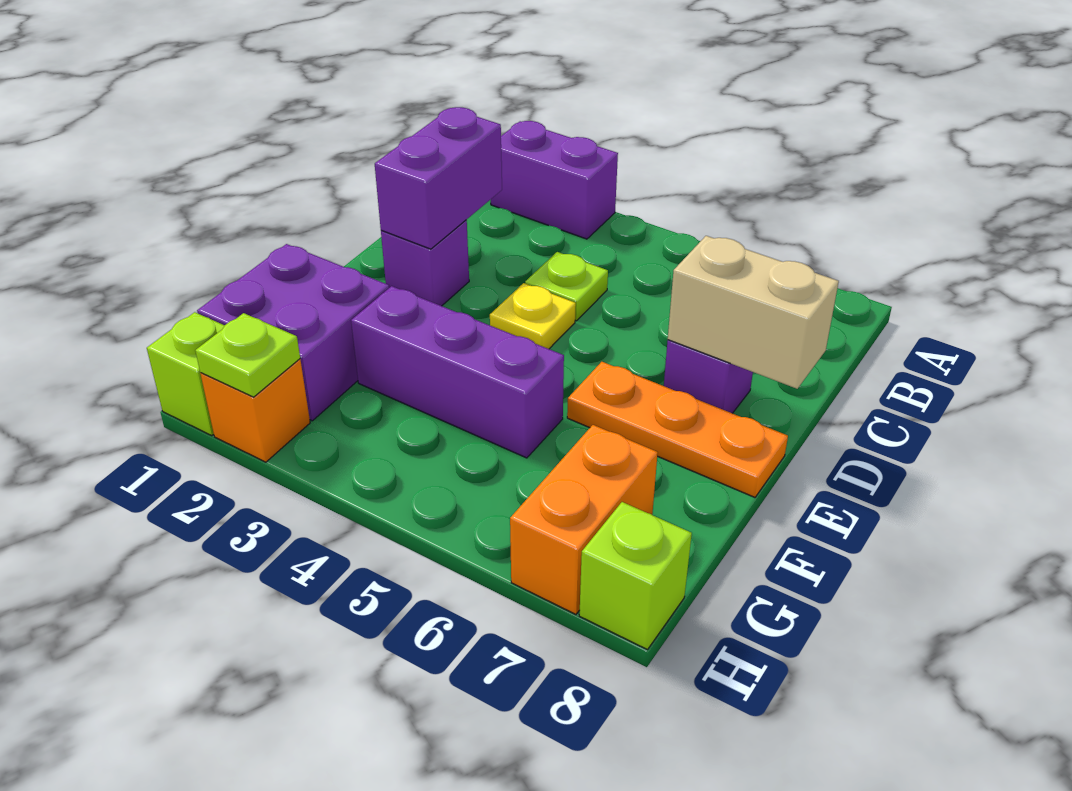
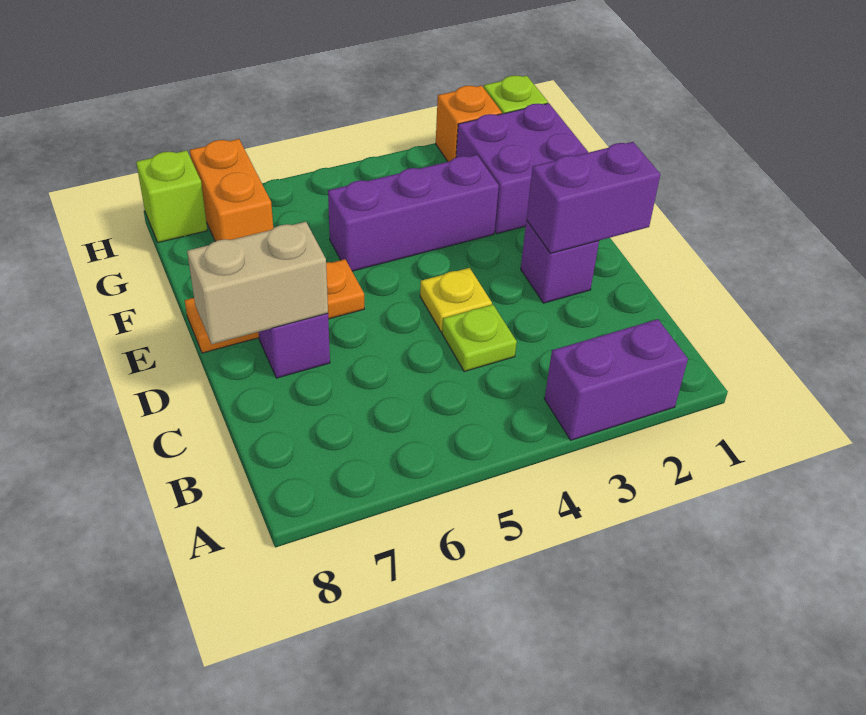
purple 1x2 brick [375,107,502,249] -> purple 1x2 brick turned to [526,142,660,253]
lime 1x1 plate [195,313,300,397] -> none

